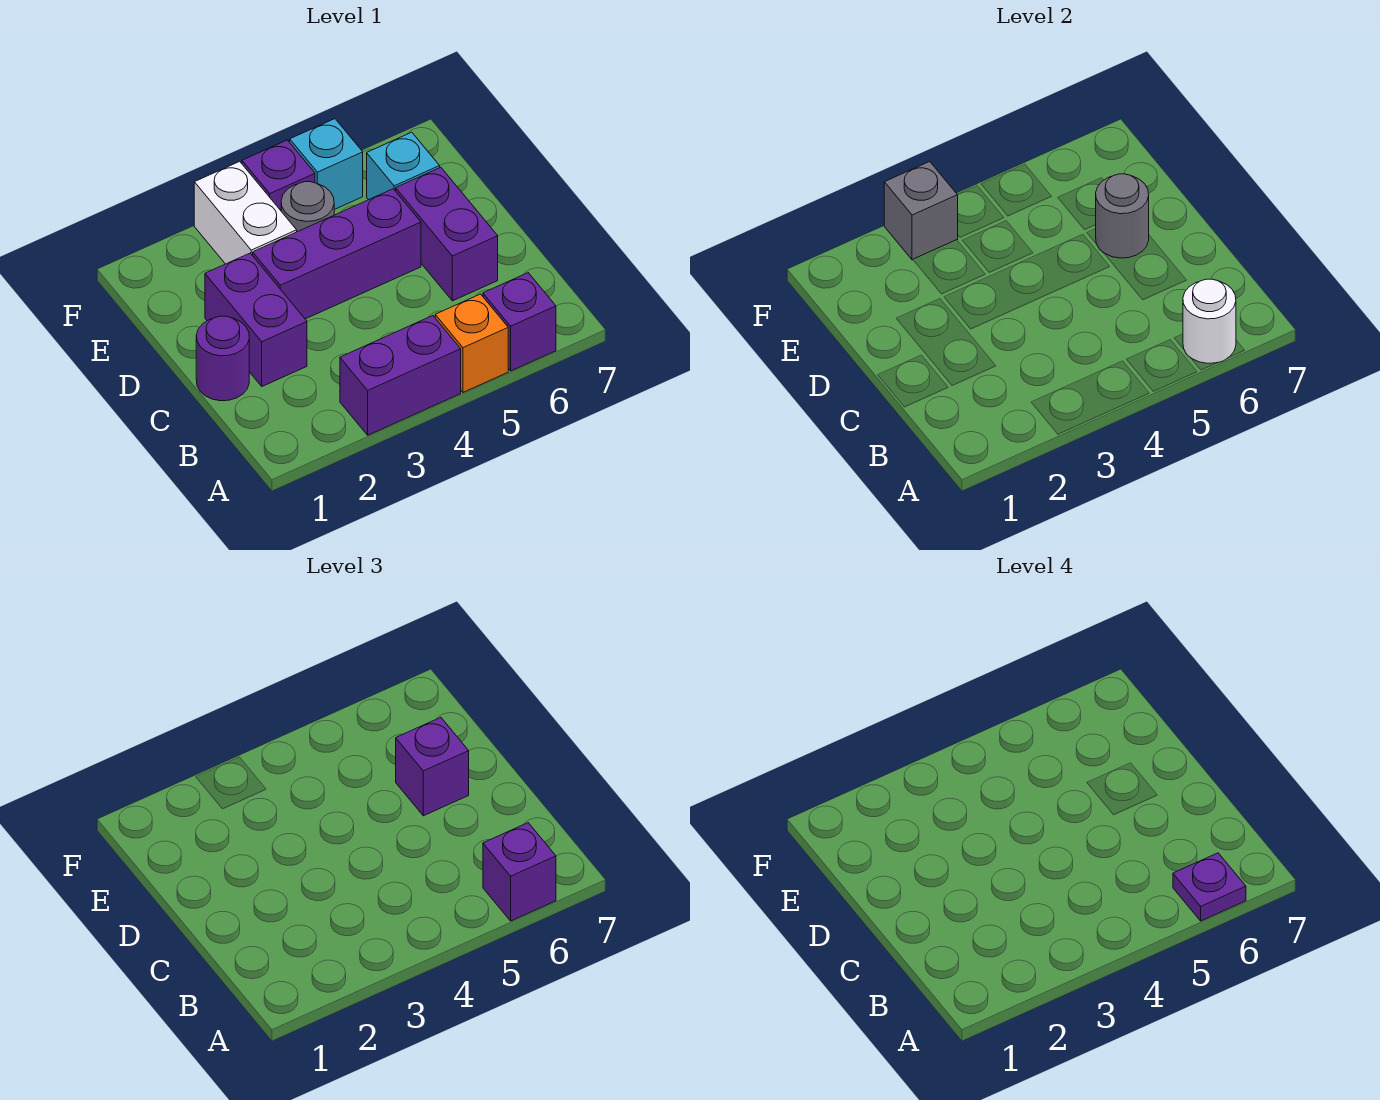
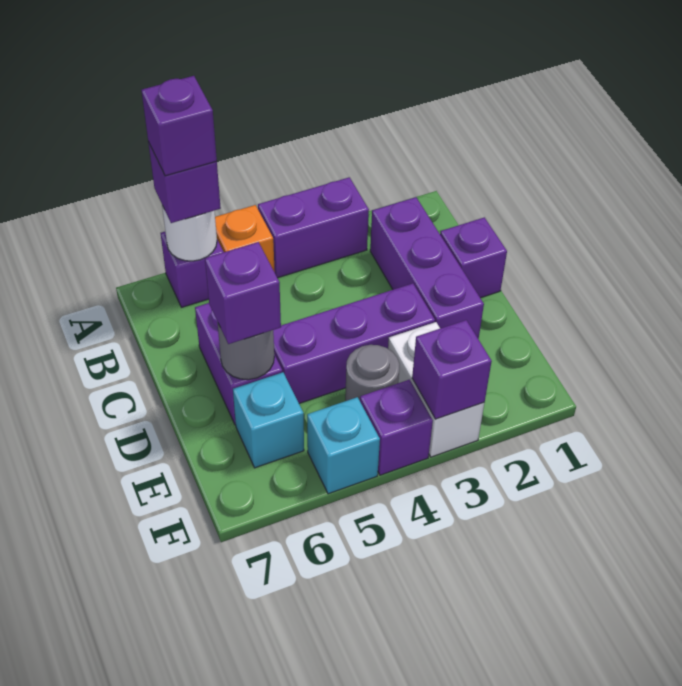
purple 1x1 plate [1173,853,1246,921] -> purple 1x1 brick [141,76,217,176]
purple 1x1 round brick [196,316,249,401] -> purple 1x1 brick [440,217,507,298]
purple 1x2 brick [205,253,307,386] -> purple 1x3 brick [370,197,484,339]
grey 1x1 brick [884,161,958,260] -> purple 1x1 brick [412,320,492,419]

